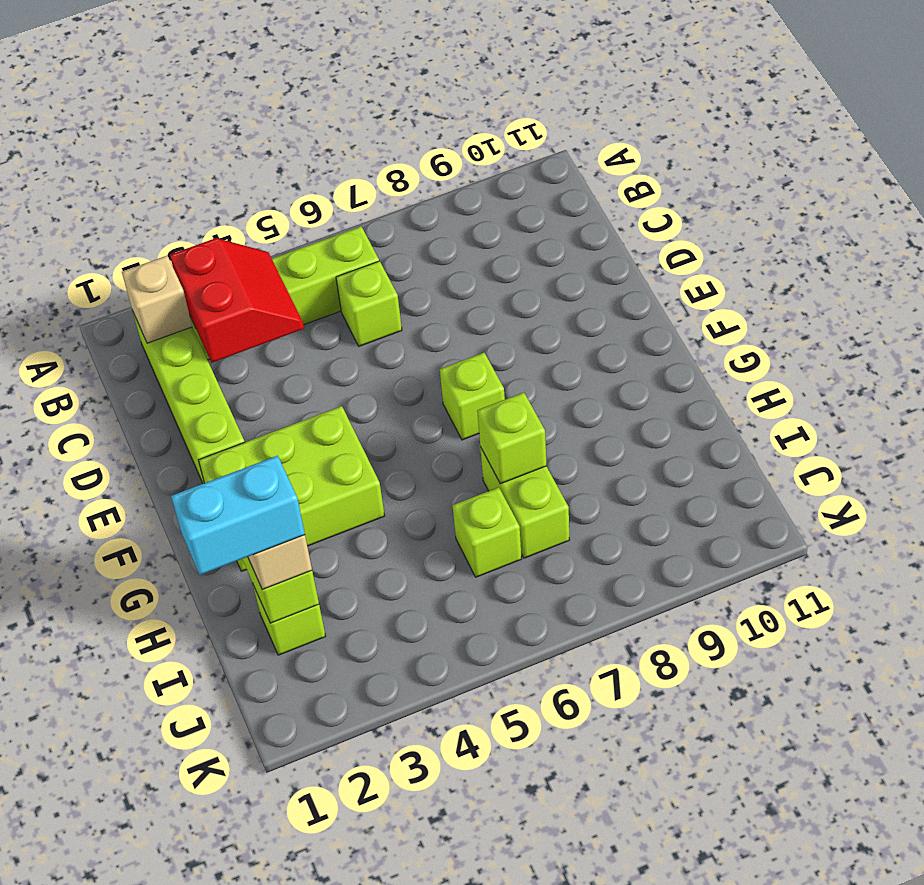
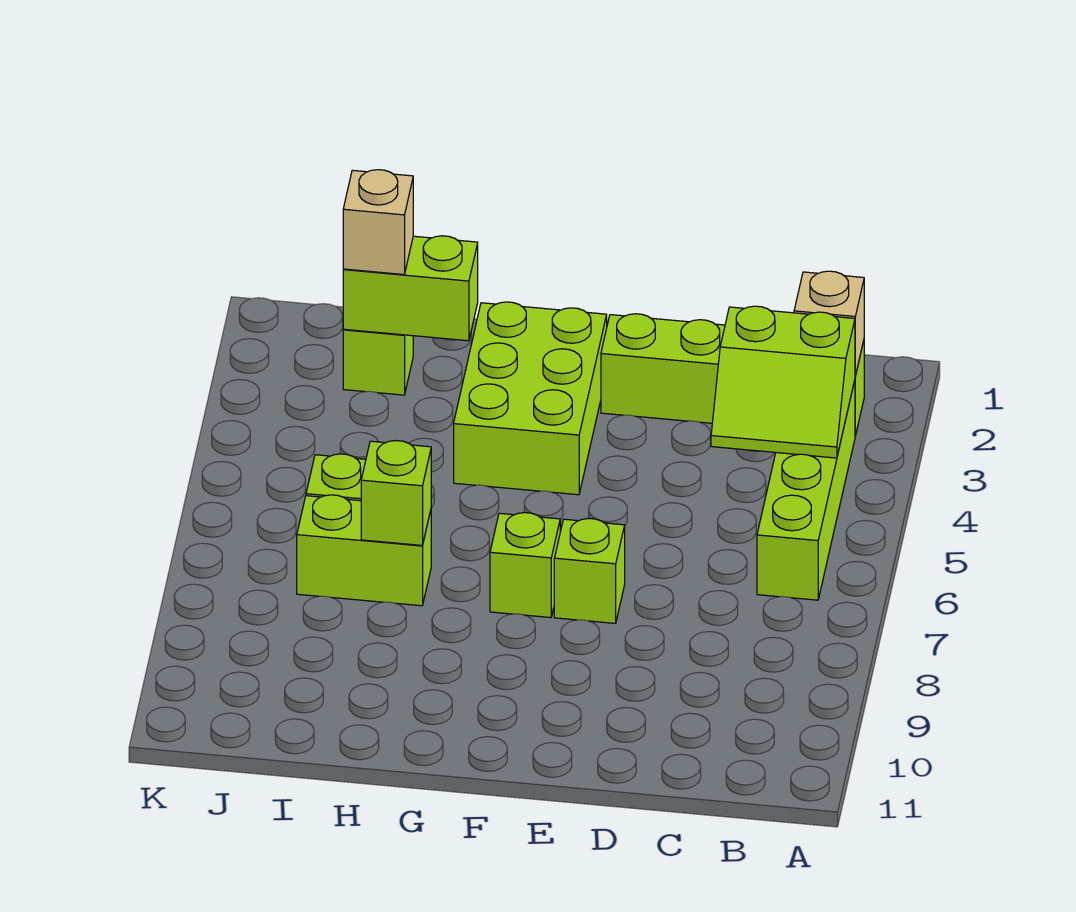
red 2x2 slope [170,238,304,363] -> lime 2x2 slope [711,306,855,458]
lime 1x1 brick [336,261,402,346] -> lime 1x1 brick moved to [554,519,625,623]
cyan 1x2 brick [171,456,305,575] -> none

